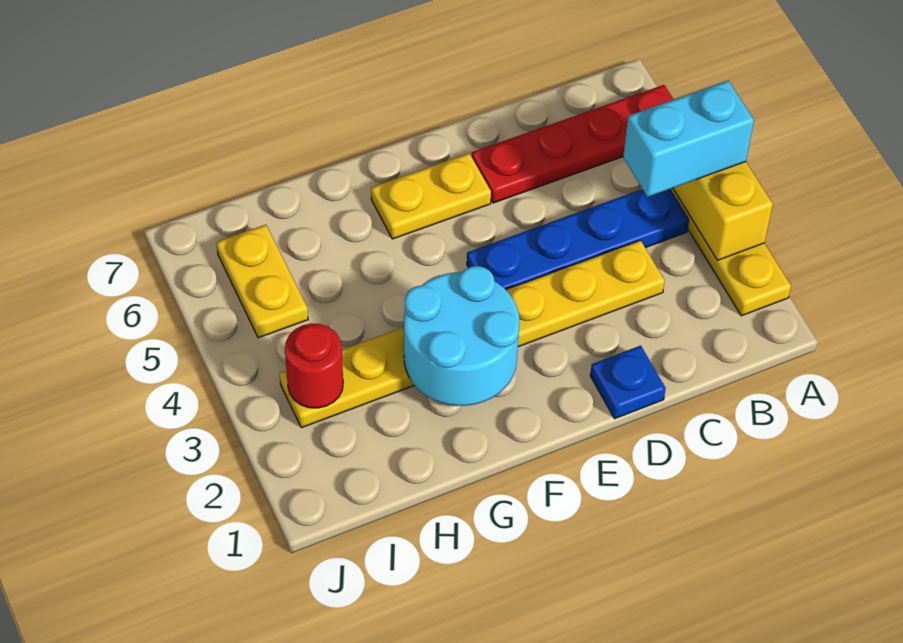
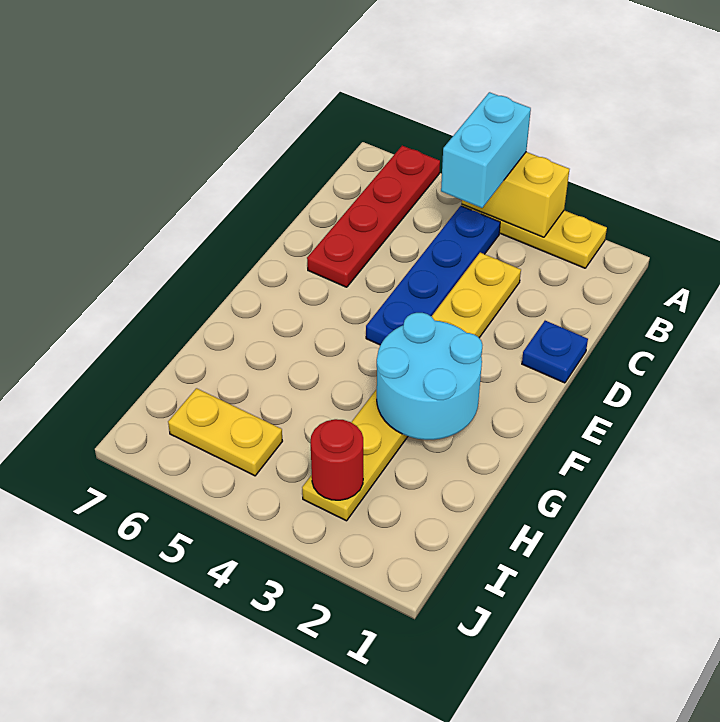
yellow 1x2 plate [371,153,491,239] -> none

